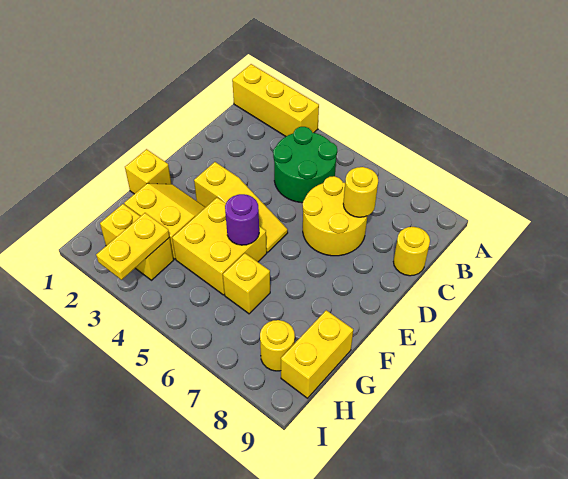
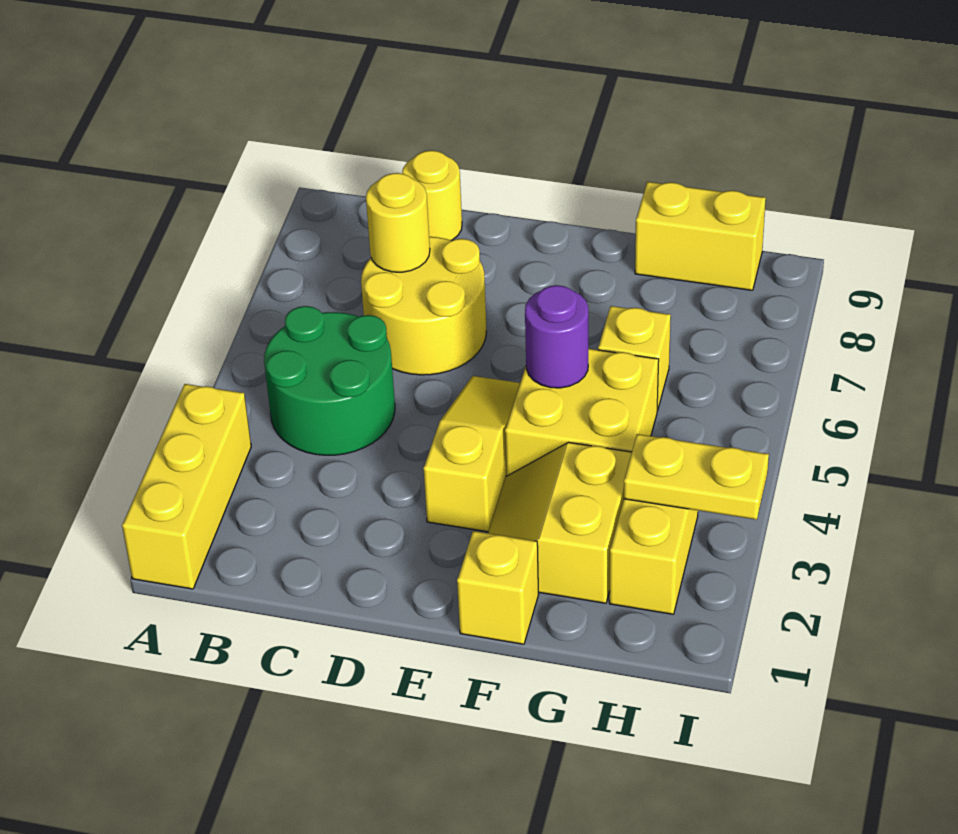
yellow 1x1 round brick [260,320,295,371] -> none

